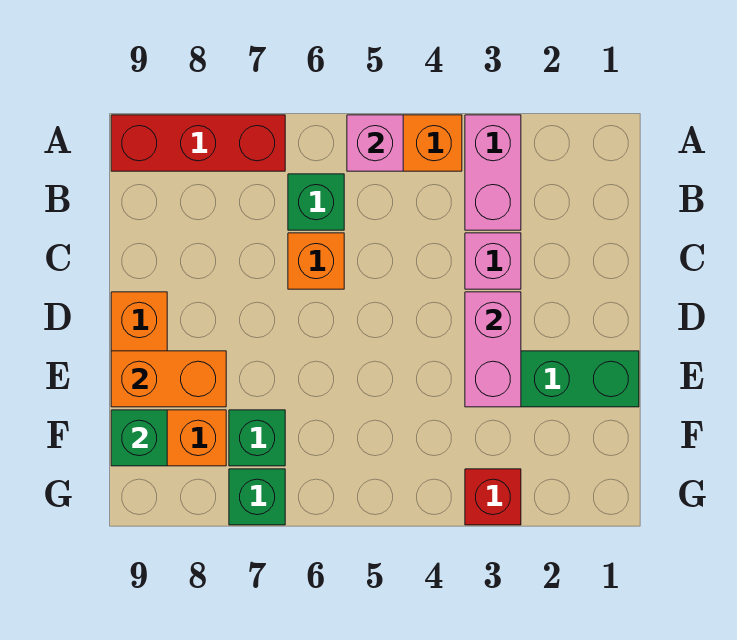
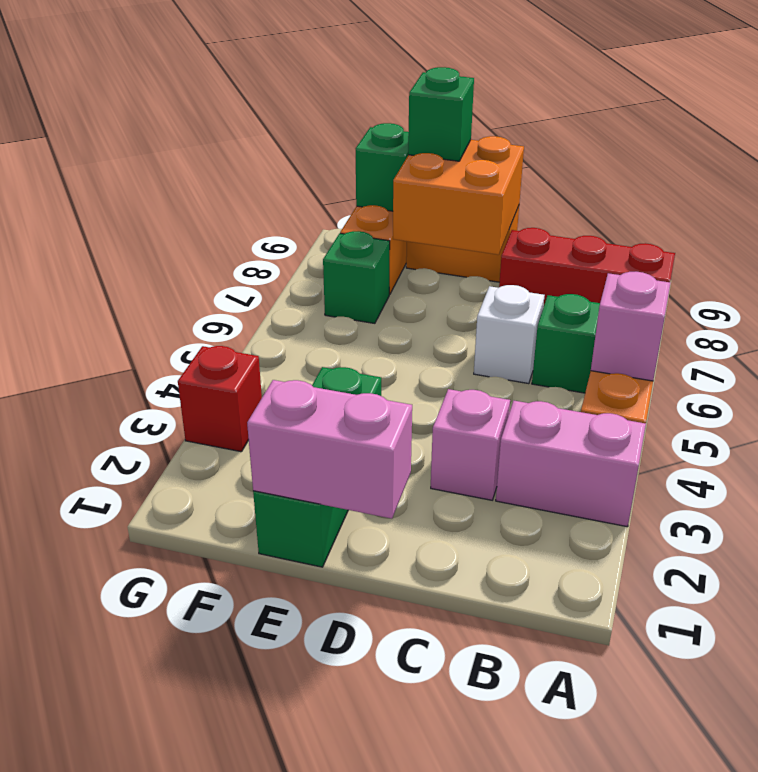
red 1x3 brick [111,115,285,171] -> red 1x3 brick turned to [499,228,675,307]
orange 1x1 brick [288,233,344,289] -> white 1x1 brick [474,285,545,384]
pink 1x2 brick [465,292,521,407] -> pink 1x2 brick moved to [247,380,412,519]
orange 1x2 brick [111,351,226,407] -> orange 2x2 brick [393,136,524,255]
green 1x1 brick [229,469,285,525] -> green 1x1 brick moved to [408,67,474,161]

